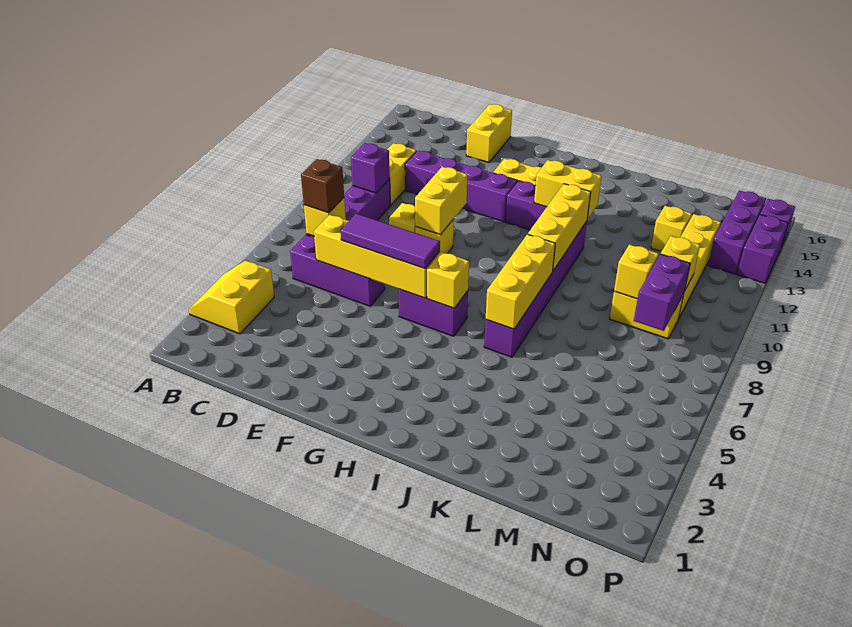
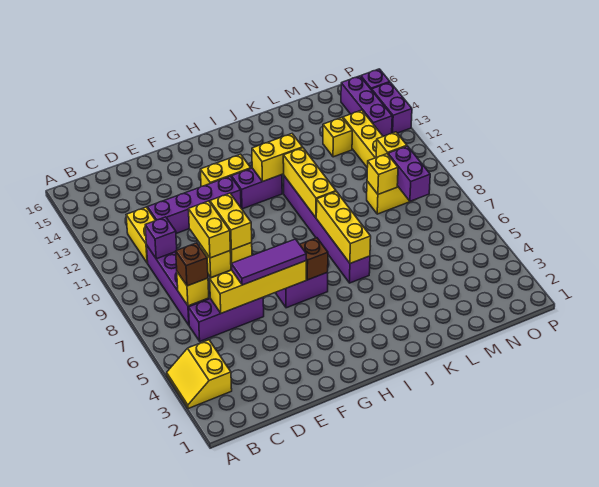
yellow 1x2 brick [466,104,512,163] -> yellow 1x2 brick moved to [189,201,230,258]
yellow 1x1 brick [427,252,469,308] -> brown 1x1 brick [300,238,328,280]

